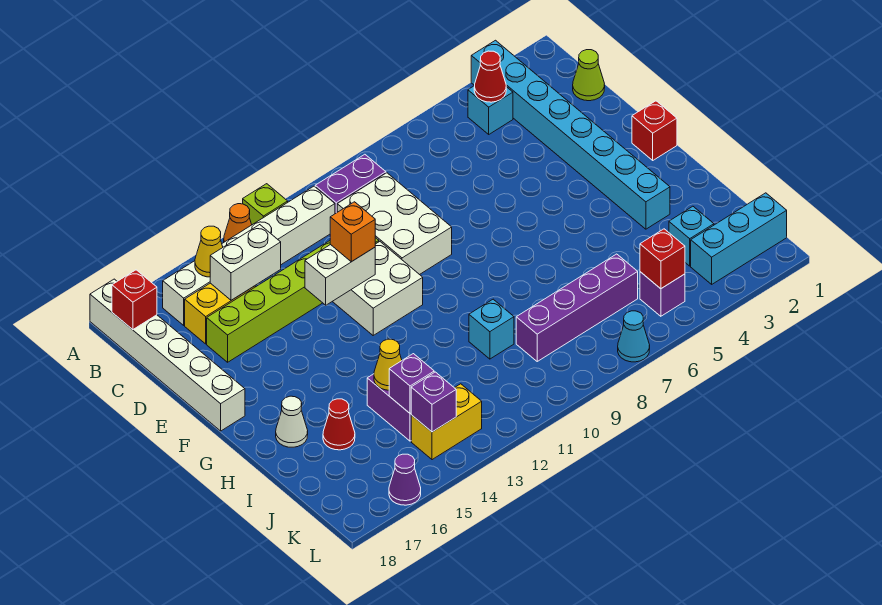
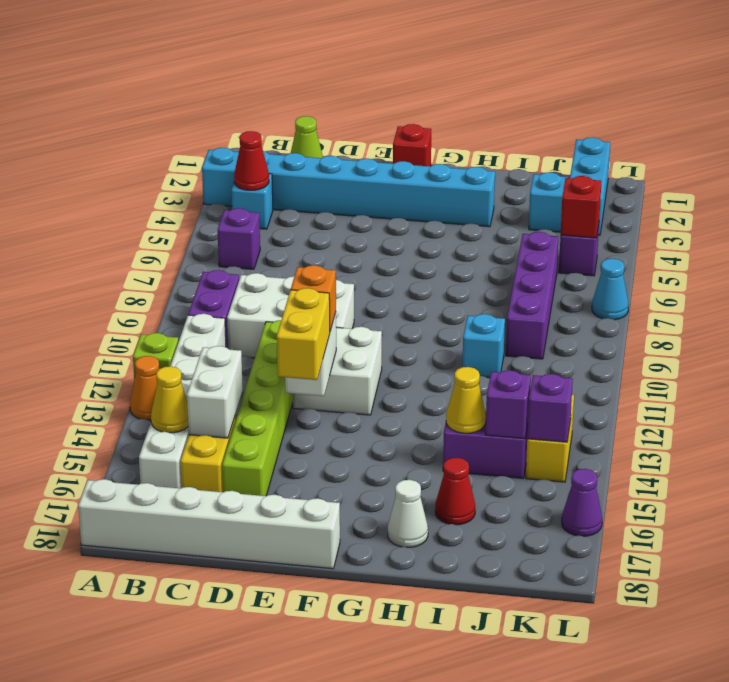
none -> purple 1x1 brick [218,208,260,269]
red 1x1 brick [112,270,157,330] -> none
none -> yellow 1x2 brick [277,288,330,380]

